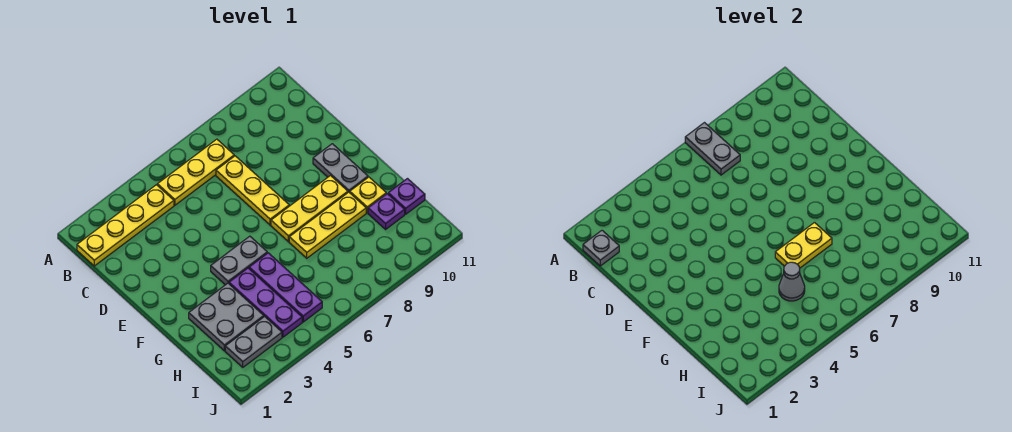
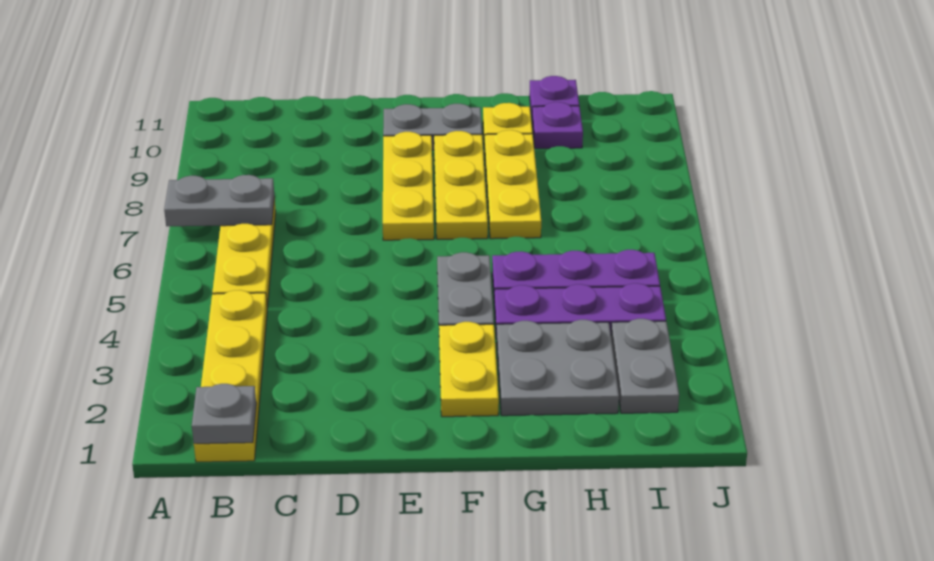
yellow 1x3 plate [216,156,289,225] -> yellow 1x3 plate turned to [383,132,434,240]
yellow 1x2 plate [775,223,832,268] -> yellow 1x2 plate moved to [439,322,499,417]
grey 1x1 cone [779,262,805,301] -> none

